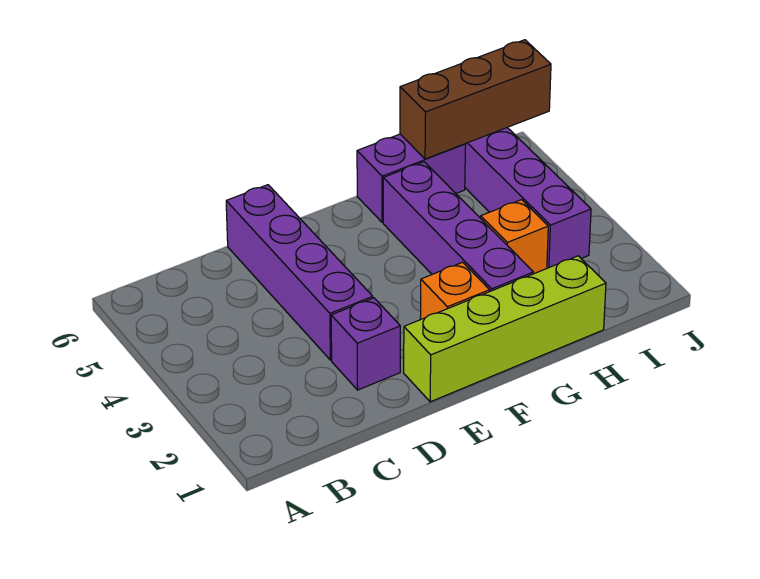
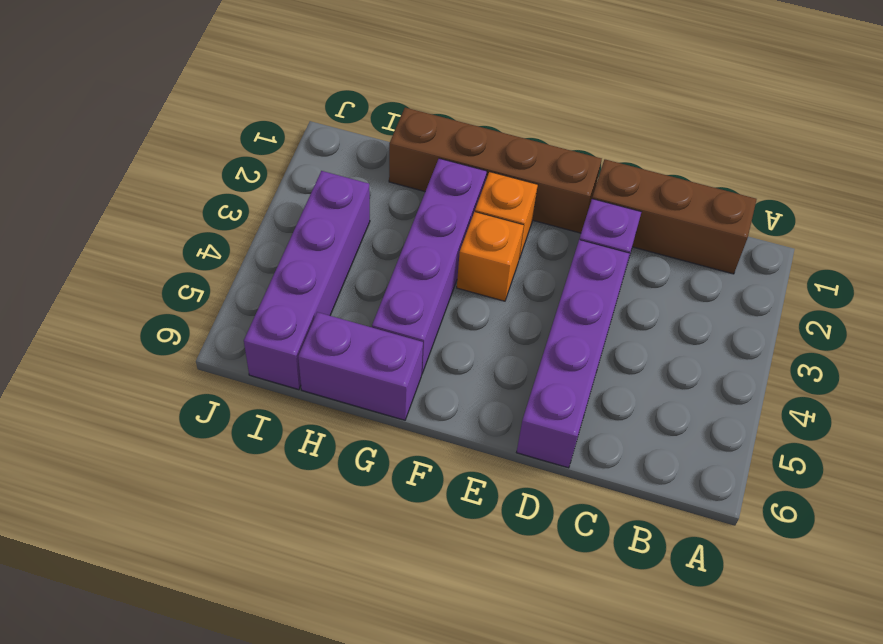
lime 1x4 brick [404,256,606,402] -> brown 1x4 brick [389,108,602,233]
orange 1x1 brick [481,200,548,274] -> orange 1x1 brick moved to [457,212,524,301]
brown 1x3 brick [400,40,551,159] -> brown 1x3 brick moved to [592,159,757,274]

